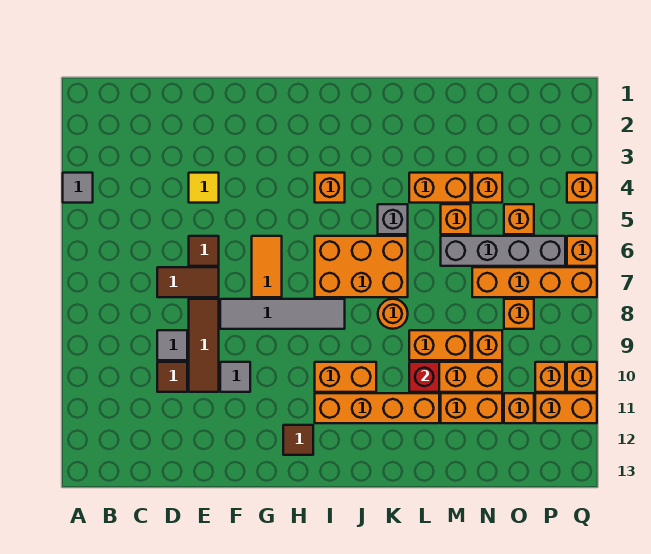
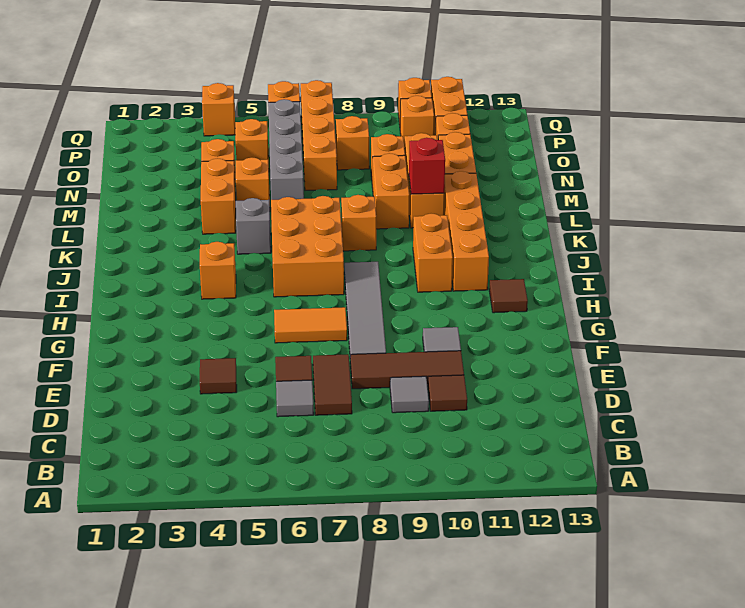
grey 1x1 tile [63,173,93,203] -> grey 1x1 tile moved to [276,380,314,417]
yellow 1x1 tile [189,173,219,203] -> brown 1x1 tile [200,358,237,394]
orange 1x1 round brick [378,299,408,329] -> orange 1x1 brick [341,195,376,251]

